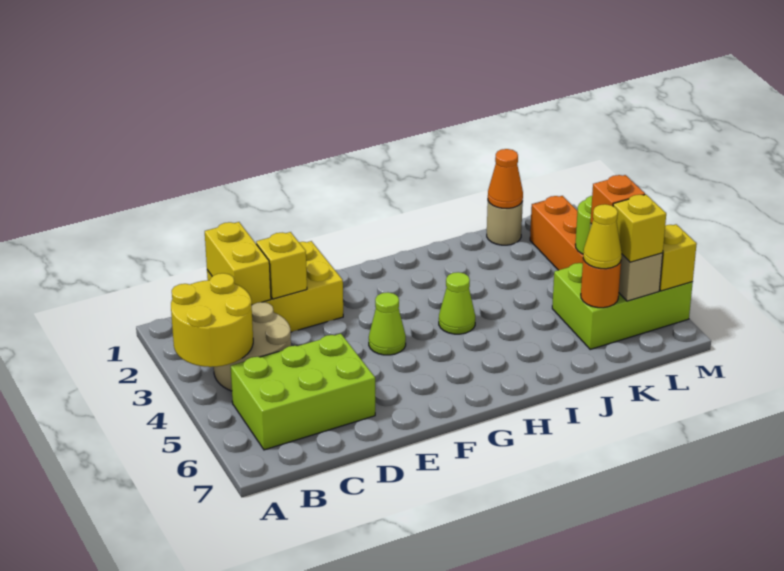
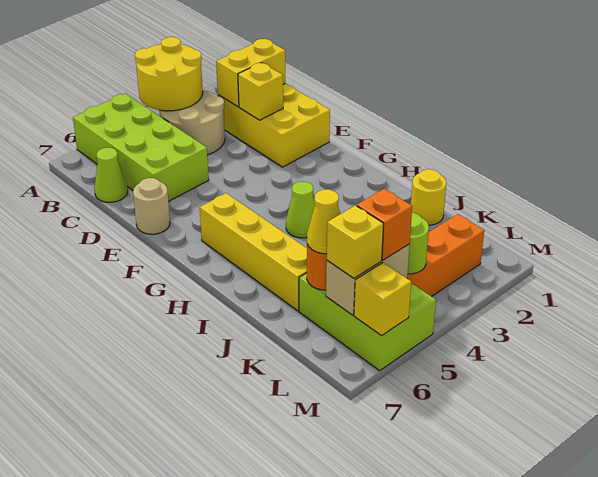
lime 2x3 brick [231,334,375,450] -> lime 2x4 brick [73,93,209,202]
lime 1x1 cone [369,292,406,355] -> lime 1x1 cone moved to [94,148,128,202]
none -> yellow 1x4 brick [200,193,307,311]
none -> yellow 1x1 round brick [411,169,446,225]
tan 1x1 round brick [487,201,523,245] -> tan 1x1 round brick moved to [133,178,170,234]
orange 1x1 cone [488,149,523,208] -> none

